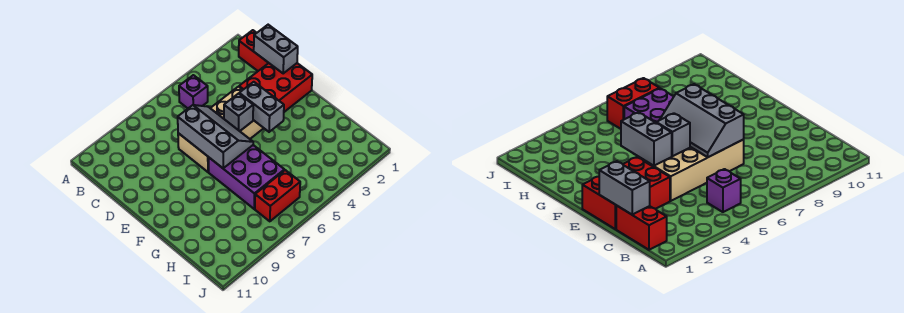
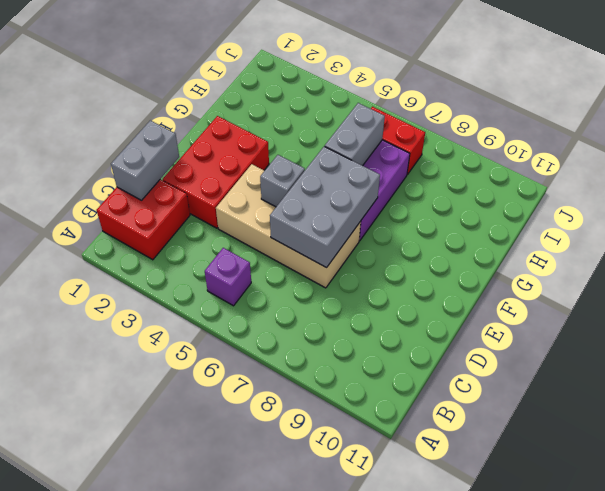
red 1x2 brick [239,30,268,71] -> red 2x2 brick [97,179,190,260]
red 2x3 brick [239,63,312,112] -> red 2x3 brick turned to [163,116,269,228]
grey 2x3 slope [178,105,253,168] -> grey 2x3 brick [270,146,380,268]
grey 1x2 brick [239,82,284,132] -> grey 1x2 brick moved to [325,103,385,166]

